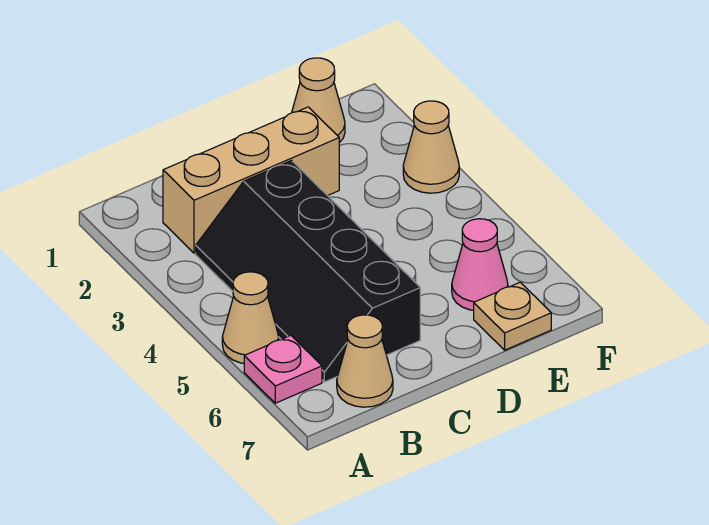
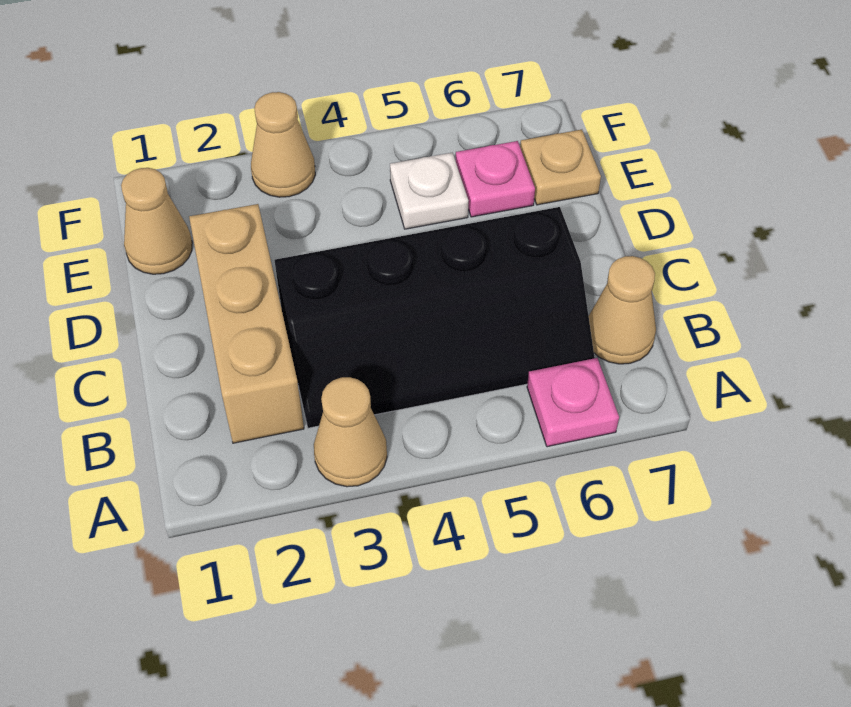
tan 1x1 cone [222,272,279,363] -> tan 1x1 cone moved to [314,377,387,487]
none -> white 1x1 plate [390,153,468,229]
pink 1x1 cone [452,219,508,310] -> pink 1x1 plate [456,141,535,217]

